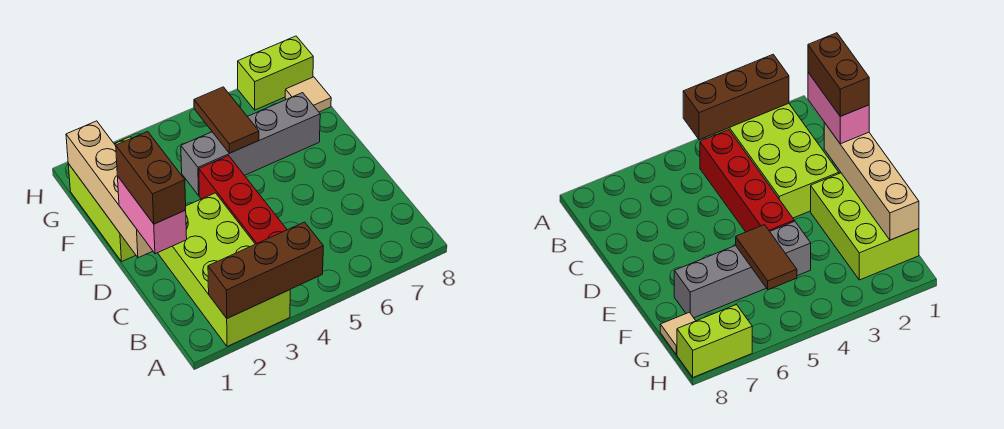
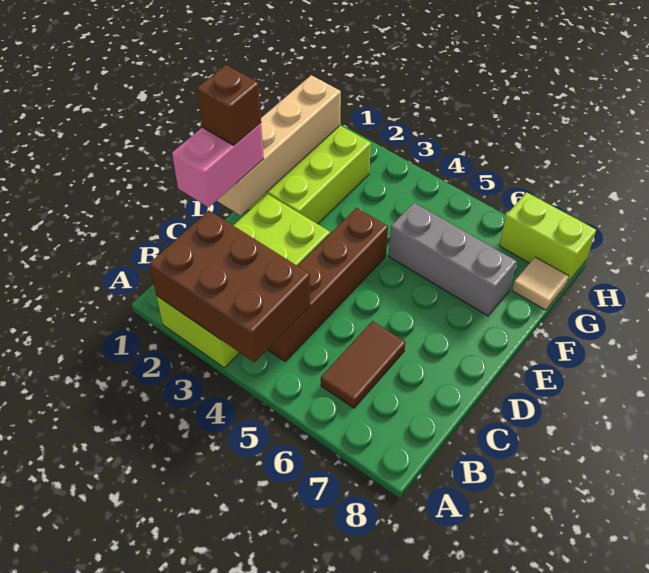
brown 1x3 brick [208,222,323,318] -> brown 2x3 brick [149,211,310,362]
red 1x4 brick [199,156,287,244] -> brown 1x4 brick [267,208,388,361]
brown 1x2 brick [116,132,186,224] -> brown 1x1 brick [197,65,261,145]
grey 1x4 brick [181,93,320,195] -> grey 1x3 brick [389,203,517,316]
brown 1x2 tile [194,87,259,153] -> brown 1x2 tile moved to [321,321,406,408]

